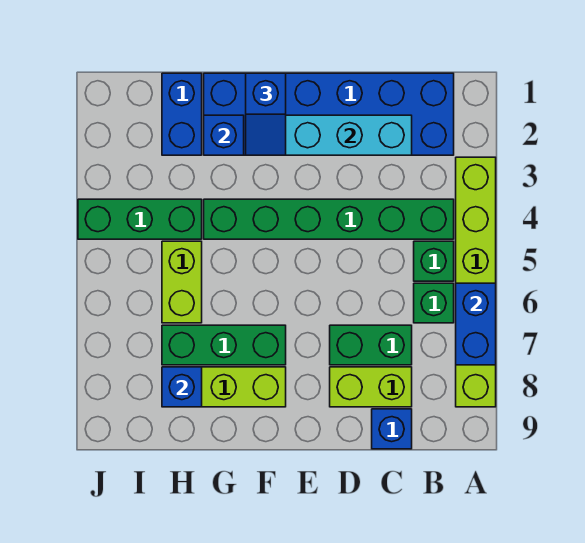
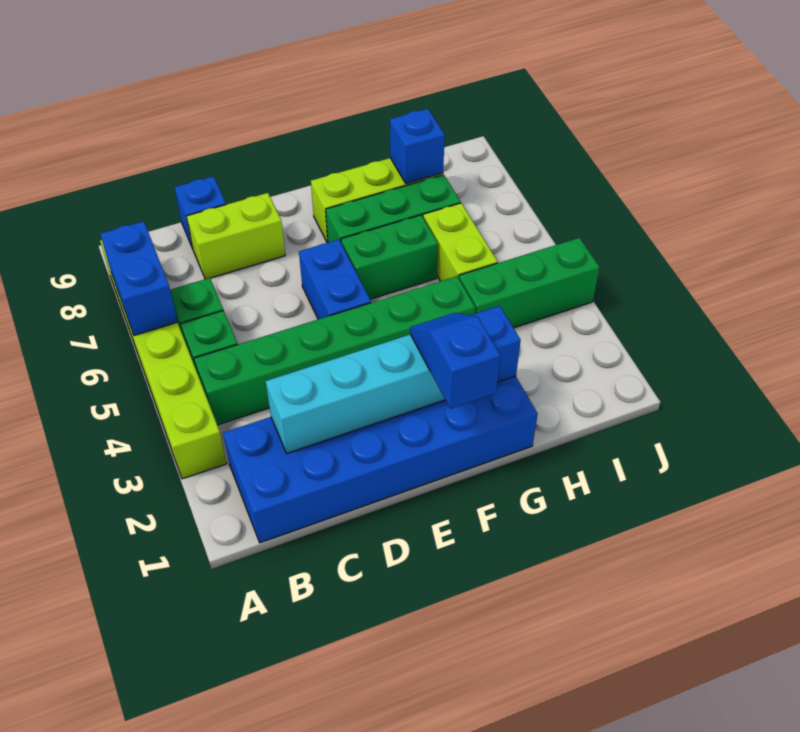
green 1x2 brick [330,325,412,365] -> green 1x2 brick moved to [341,215,438,299]
blue 1x2 brick [162,73,202,155] -> blue 1x2 brick moved to [299,240,371,319]

